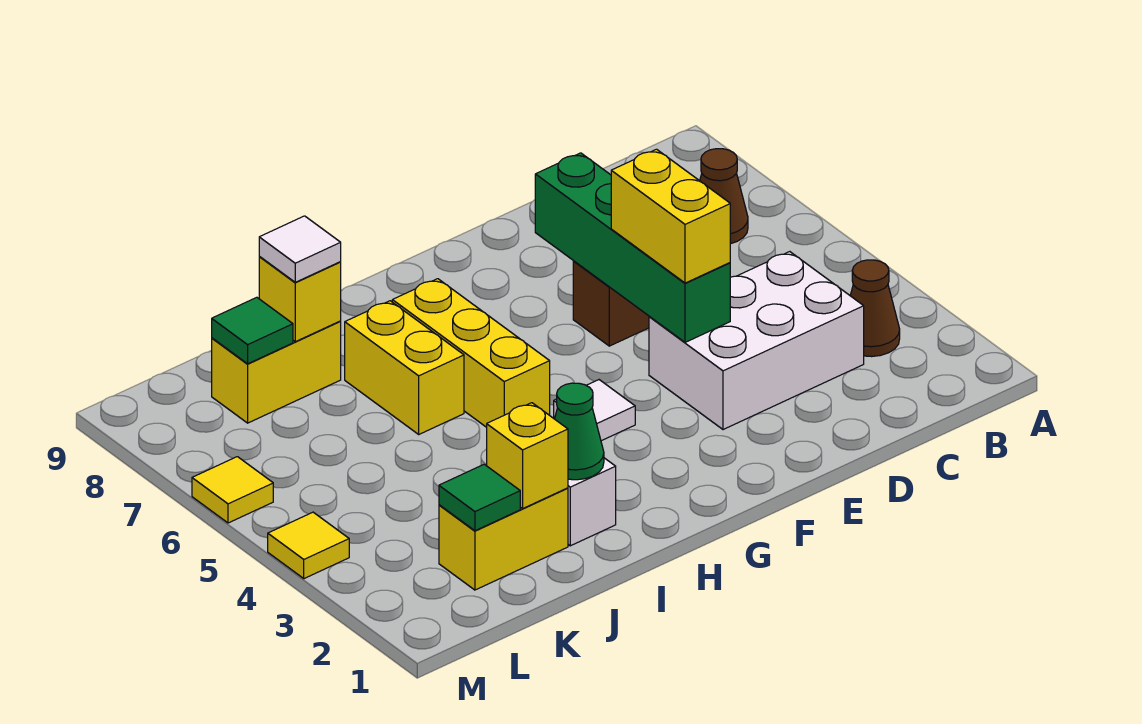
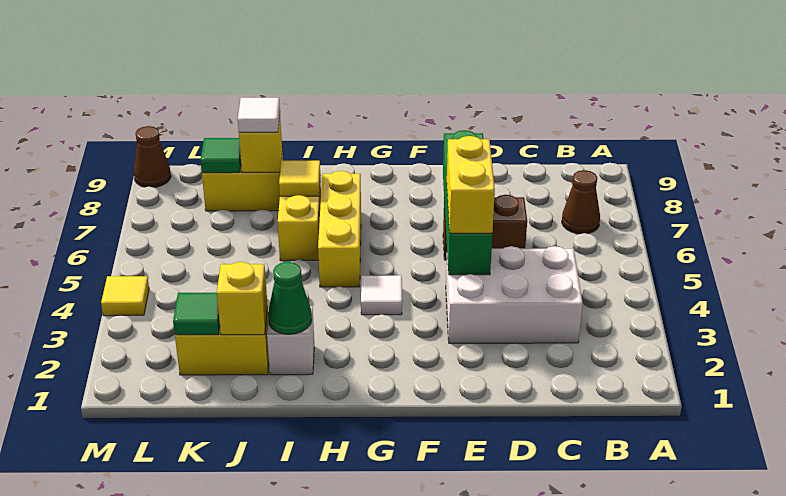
brown 1x1 cone [850,260,900,357] -> brown 1x1 cone moved to [134,126,171,187]
yellow 1x1 tile [192,457,273,523] -> yellow 1x1 tile moved to [279,161,320,196]

